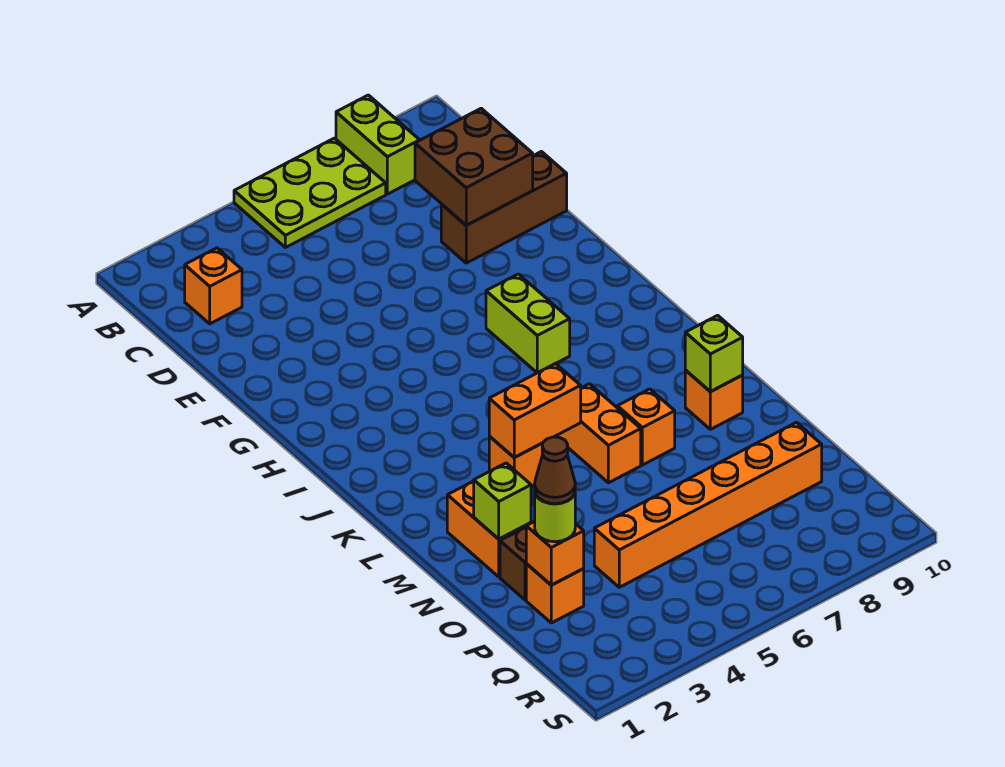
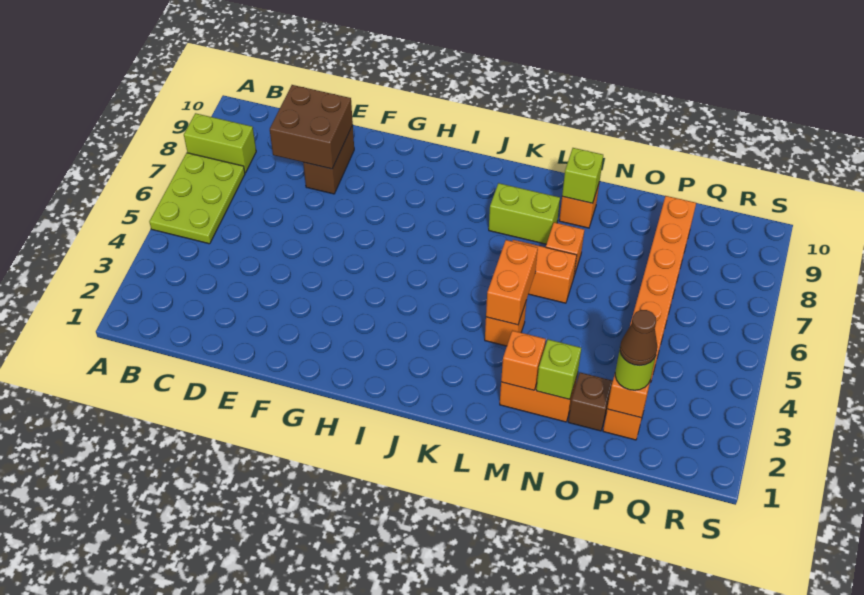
orange 1x1 brick [185,248,242,324] -> orange 1x1 brick moved to [501,331,546,390]
brown 1x3 brick [441,152,567,263] -> brown 1x2 brick [303,125,354,194]
lime 1x2 brick [486,274,570,373] -> lime 1x2 brick moved to [489,183,560,244]

